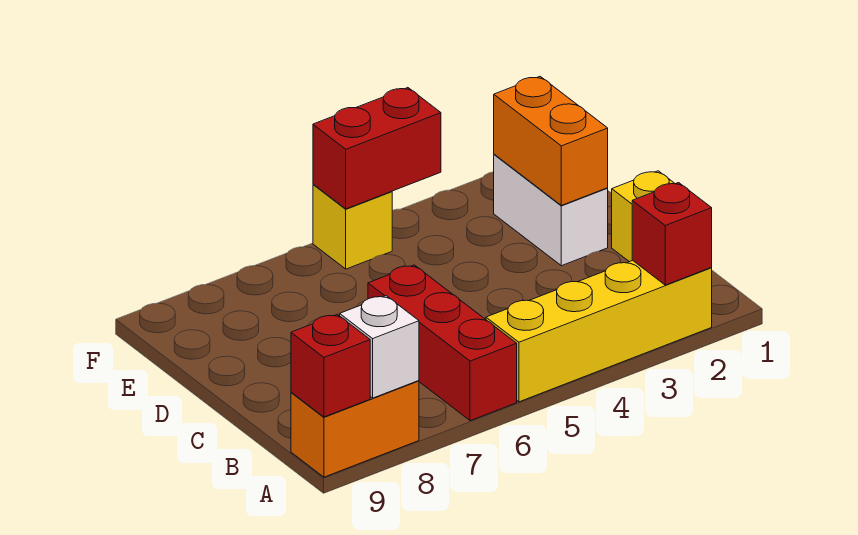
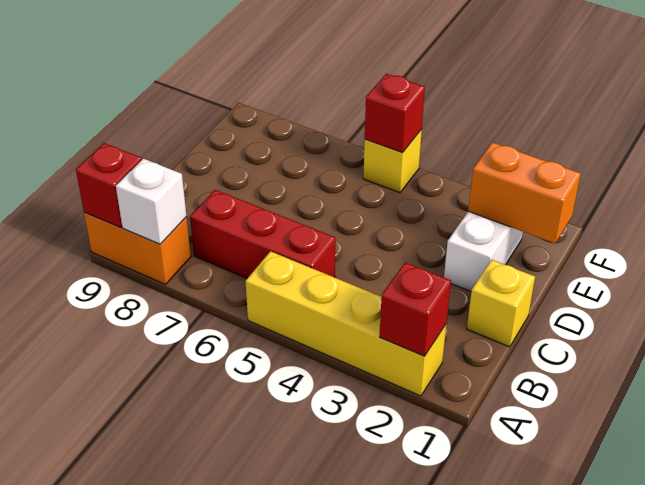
red 1x3 brick [368,265,517,421] -> red 1x3 brick turned to [190,190,335,278]
orange 1x2 brick [494,77,608,205] -> orange 1x2 brick turned to [468,142,581,243]
red 1x2 brick [313,88,441,209] -> red 1x1 brick [365,74,425,153]

